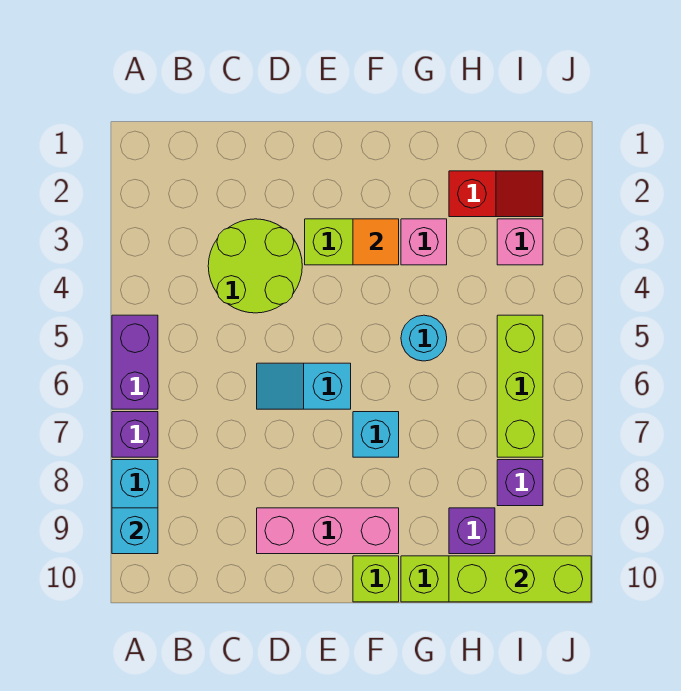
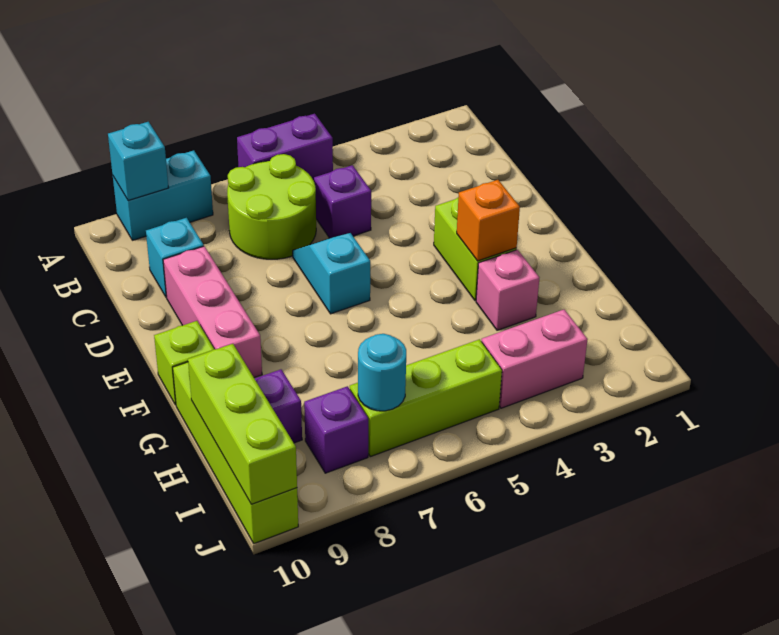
purple 1x1 brick [112,412,158,457] -> purple 1x1 brick moved to [314,165,371,238]
lime 2x2 round brick [208,219,302,313] -> lime 2x2 round brick moved to [227,154,316,259]
orange 1x1 tile [353,219,399,265] -> orange 1x1 brick [457,180,520,261]
cyan 1x1 brick [353,412,399,457] -> cyan 1x1 brick moved to [146,218,204,297]
cyan 1x1 round brick [401,315,447,361] -> cyan 1x1 round brick moved to [358,334,406,411]
red 1x2 slope [449,171,543,217] -> none
pink 1x1 brick [497,219,543,265] -> pink 1x2 brick [482,309,588,408]

